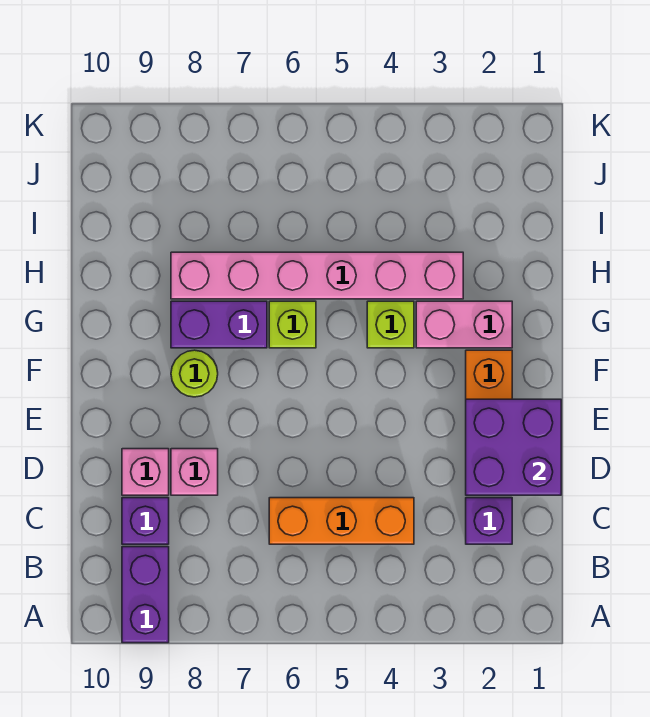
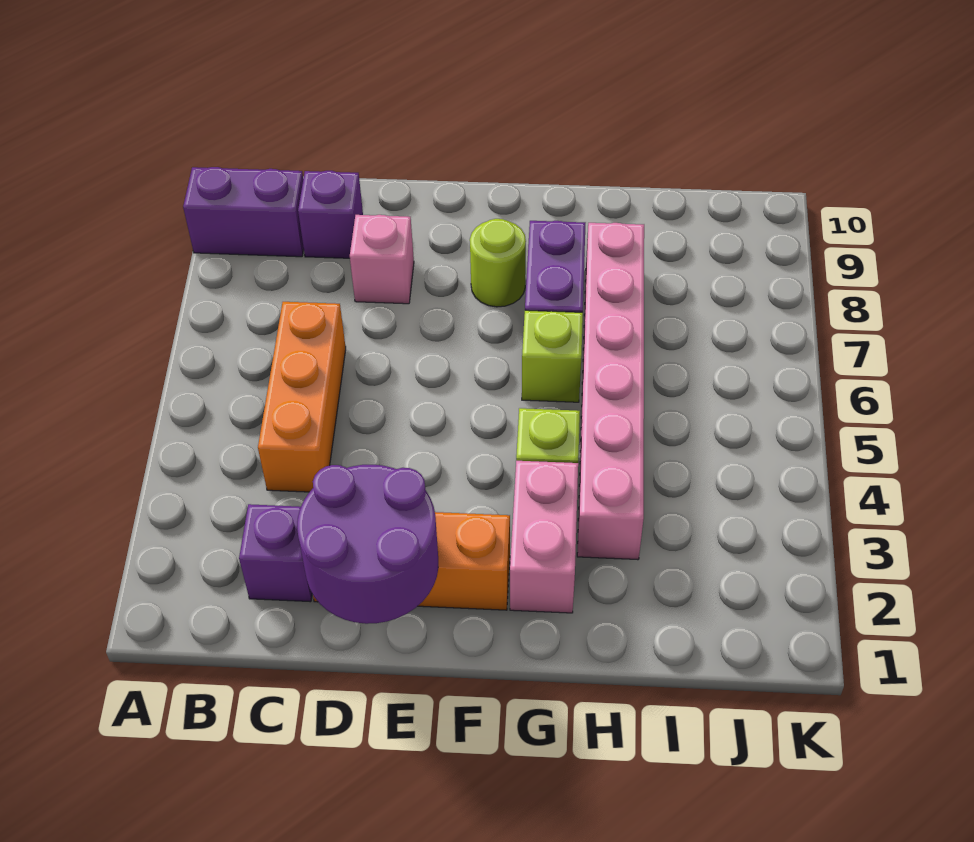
purple 2x2 brick [466,399,561,495] -> purple 2x2 round brick [297,465,438,624]
pink 1x1 brick [122,449,169,495] -> none

